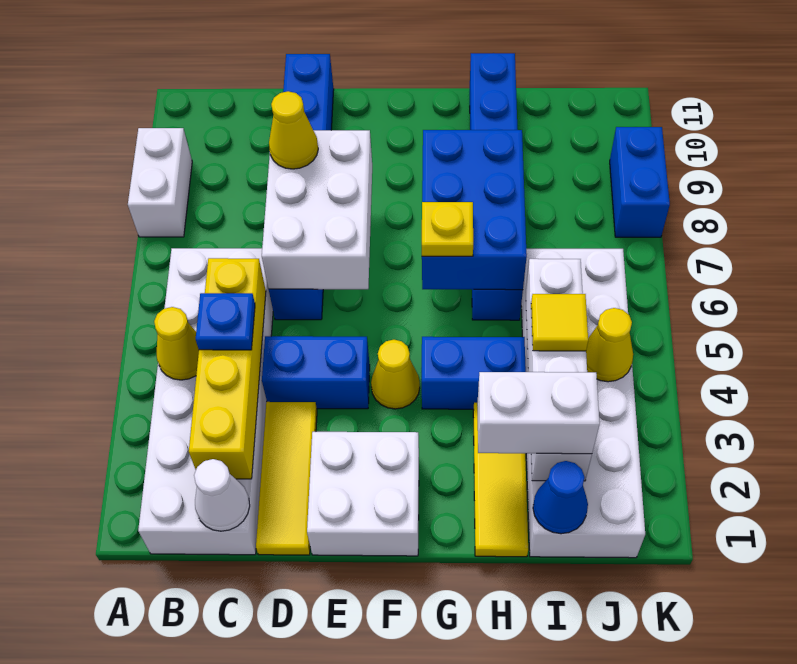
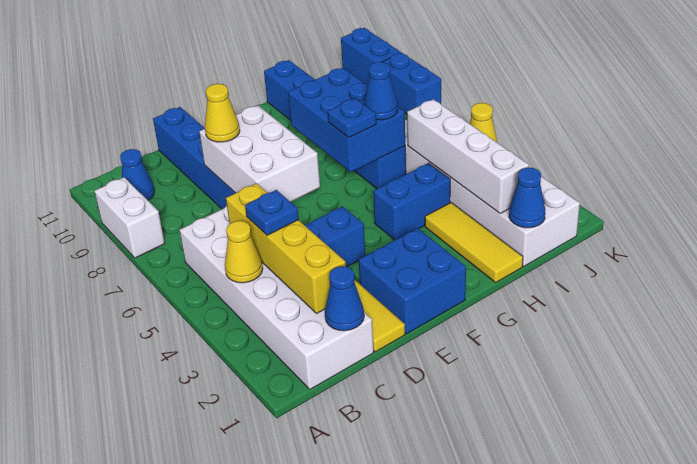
none -> blue 1x1 cone [120,149,154,200]
white 1x1 cone [194,459,250,531] -> blue 1x1 cone [325,266,364,331]
white 2x2 brick [307,432,419,556] -> blue 2x2 brick [359,228,466,334]
yellow 1x1 cone [371,340,420,409] -> none
yellow 1x1 plate [422,202,473,256] -> blue 1x1 plate [328,98,376,138]
white 1x2 brick [477,372,600,454] -> none
none -> blue 1x1 cone [364,62,398,120]
yellow 1x1 tile [531,294,588,351] -> none
none -> blue 1x2 brick [341,28,401,85]

